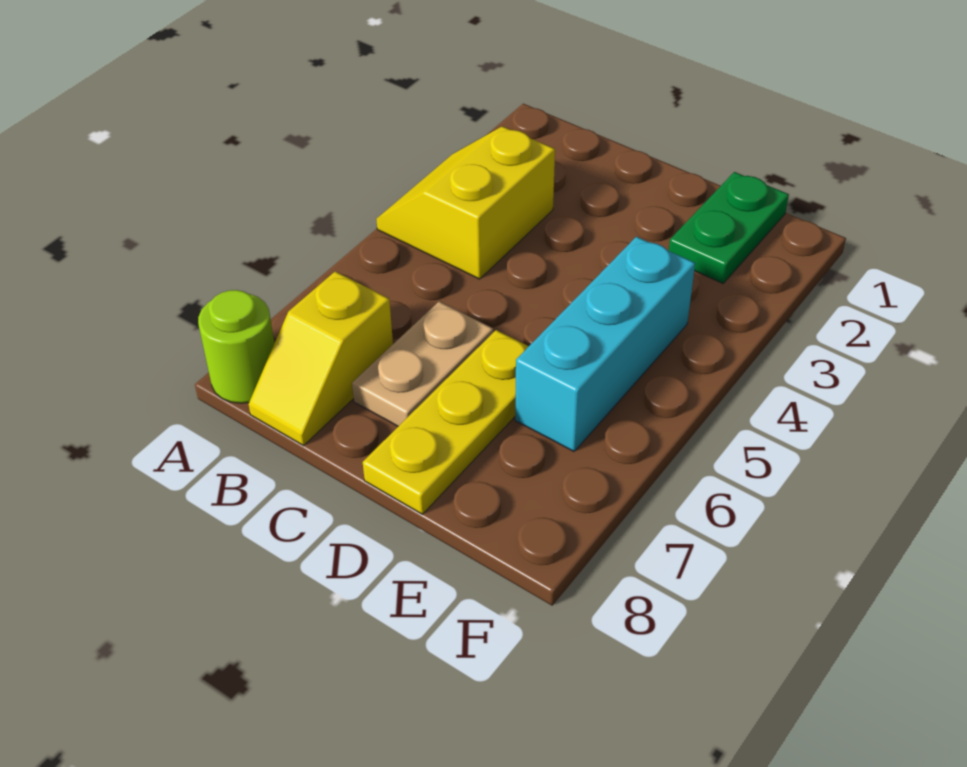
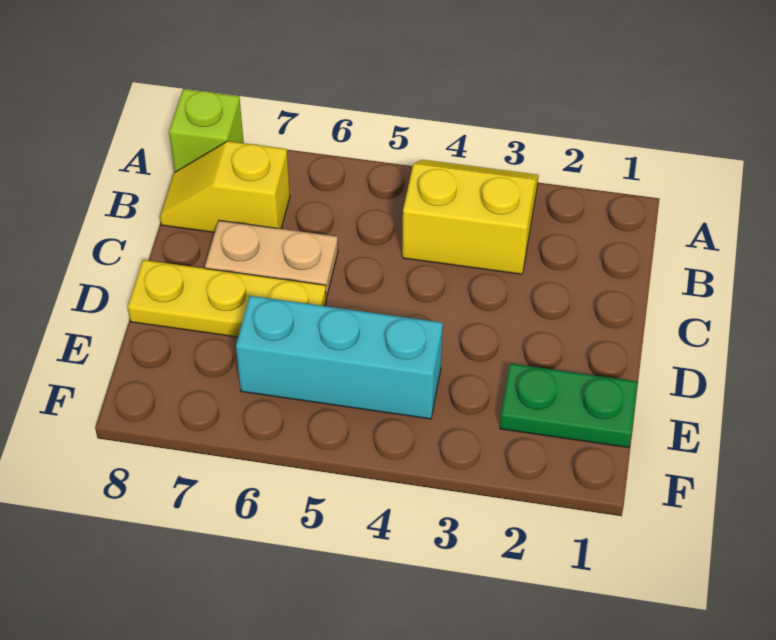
lime 1x1 round brick [198,290,275,403] -> lime 1x1 brick [169,89,244,172]

